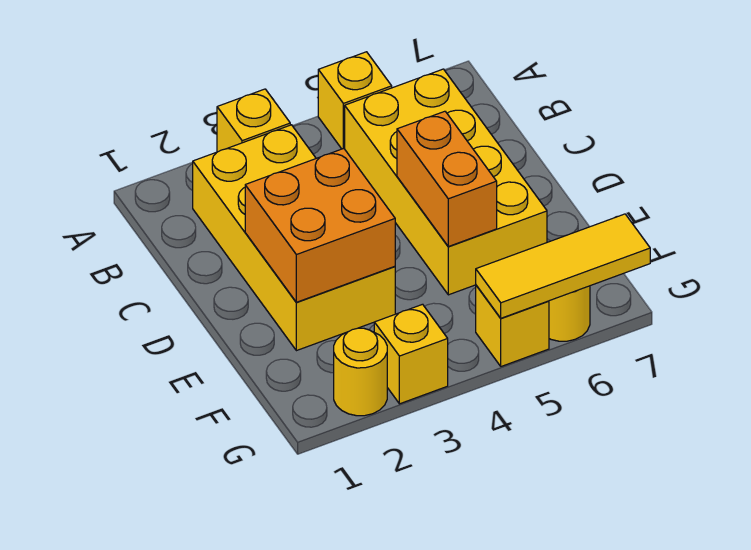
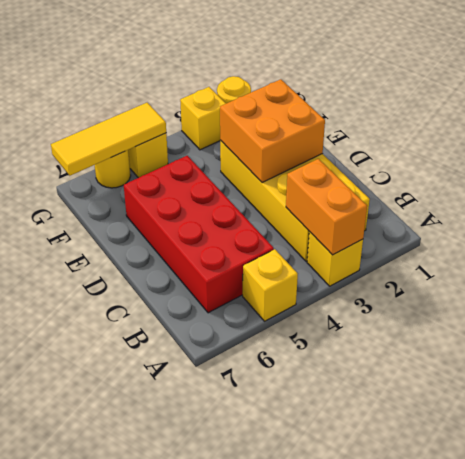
yellow 2x4 brick [345,69,547,295] -> red 2x4 brick [124,156,274,313]
orange 1x2 brick [397,111,497,247] -> orange 1x2 brick moved to [286,159,367,255]

